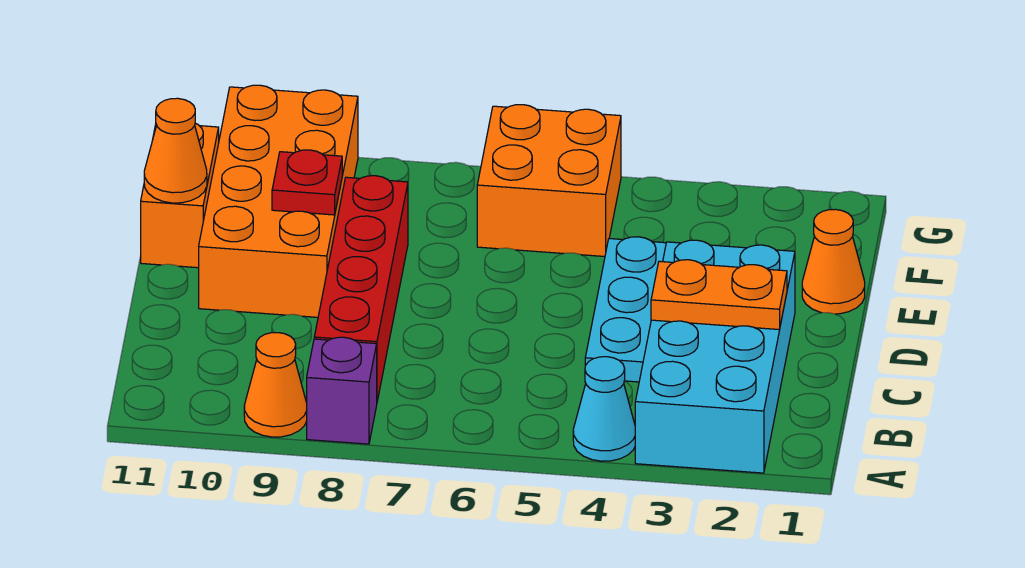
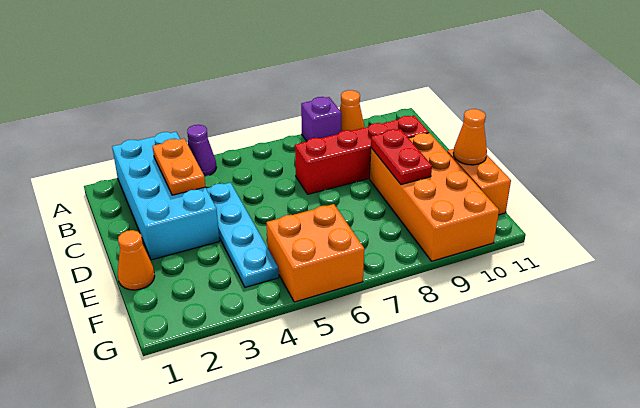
cyan 1x1 cone [573,357,635,461] -> purple 1x1 cone [187,125,216,177]
red 1x4 brick [314,176,408,401] -> red 1x4 brick turned to [295,116,429,194]
orange 1x2 plate [651,260,787,330] -> orange 1x2 plate turned to [153,139,205,195]
cyan 1x3 plate [585,237,666,382] -> cyan 1x4 plate [206,183,279,287]
red 1x1 plate [272,150,342,215] -> red 1x2 plate [371,129,432,185]

